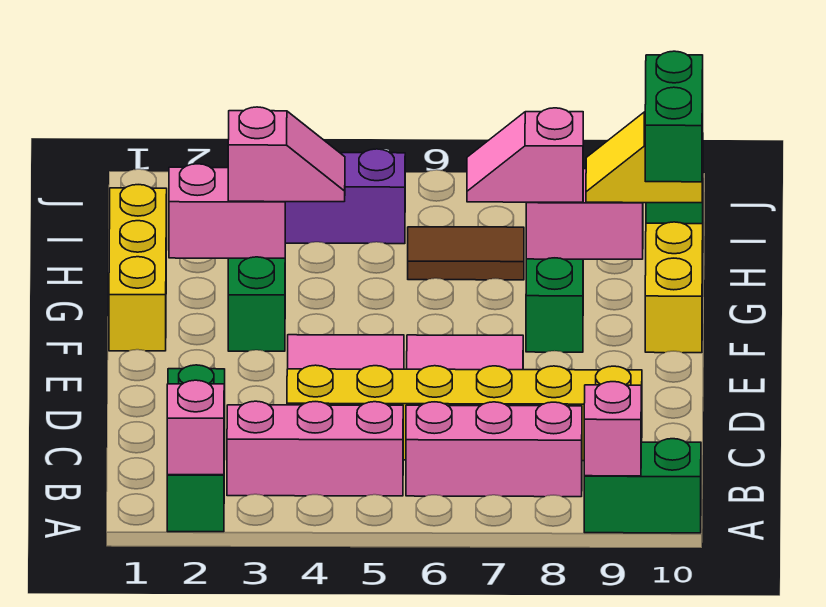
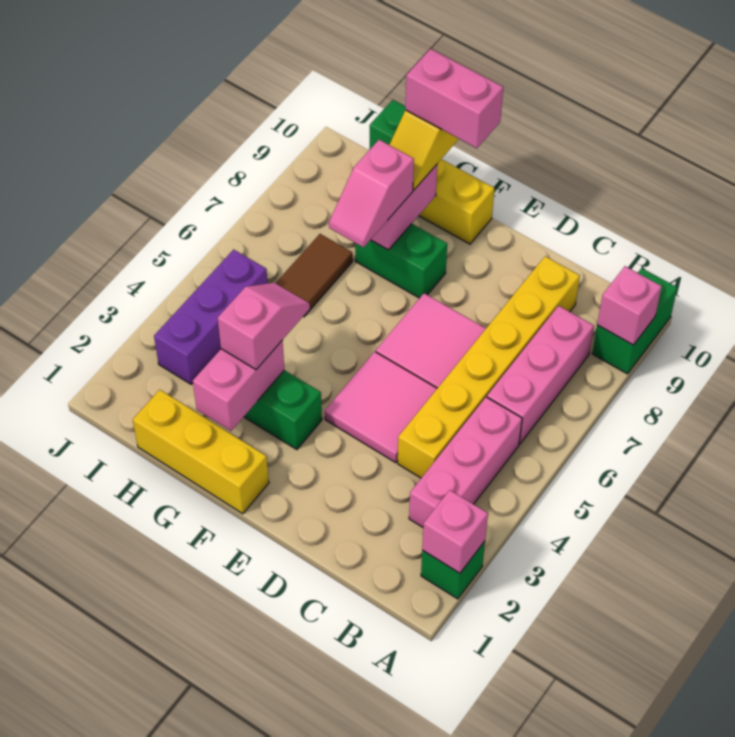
green 1x3 brick [167,365,225,532] -> green 1x1 brick [421,541,485,599]
green 1x2 brick [645,51,703,182] -> pink 1x2 brick [406,49,503,148]

